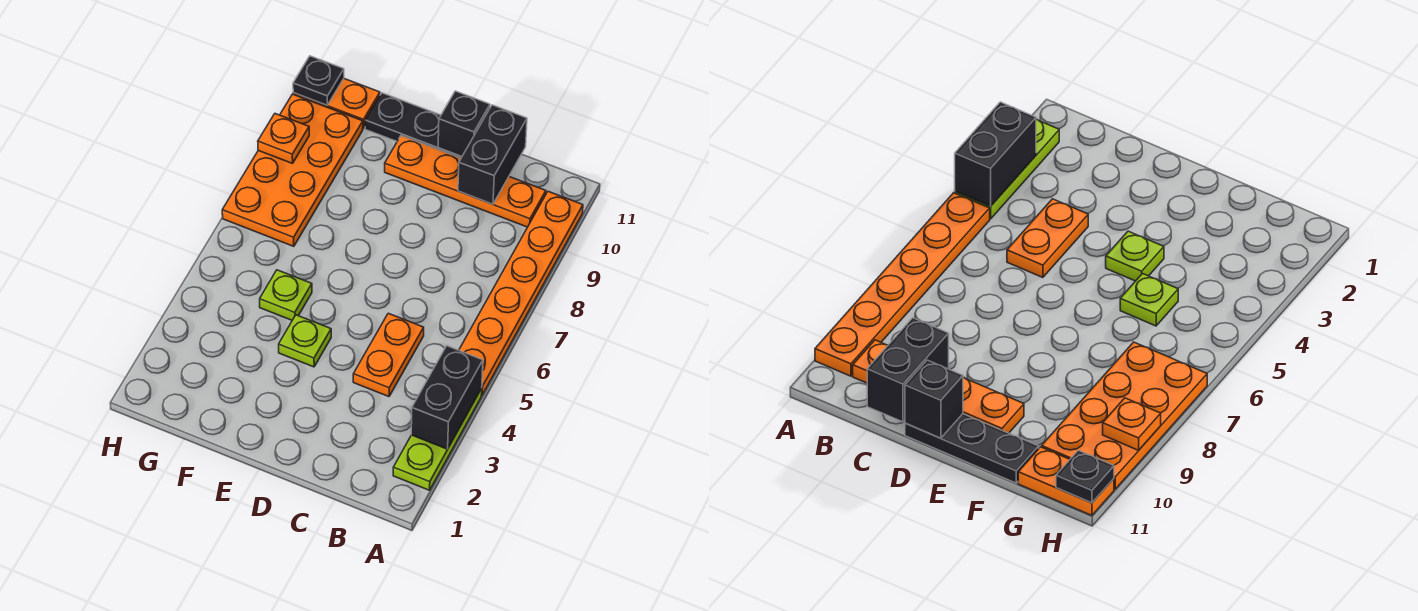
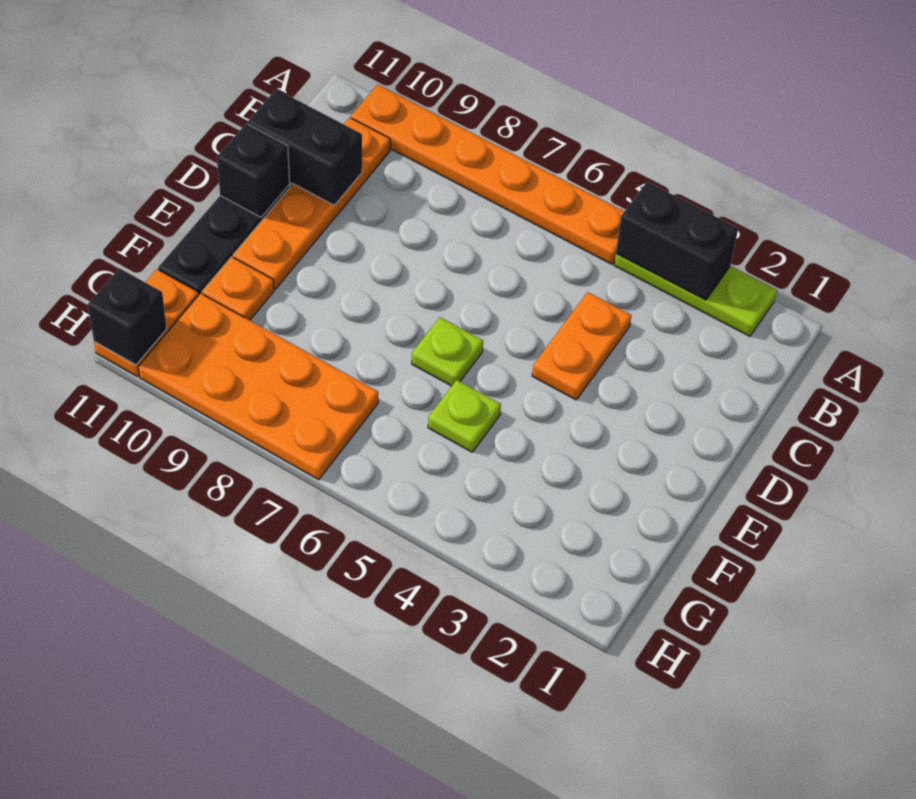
orange 1x2 plate [353,313,424,397] -> orange 1x2 plate turned to [532,292,631,400]
lime 1x1 plate [279,315,331,367] -> lime 1x1 plate moved to [412,317,483,386]
orange 1x1 plate [258,114,309,163] -> orange 1x1 plate moved to [202,257,274,320]
black 1x1 plate [293,56,344,105] -> black 1x1 brick [88,268,167,365]

